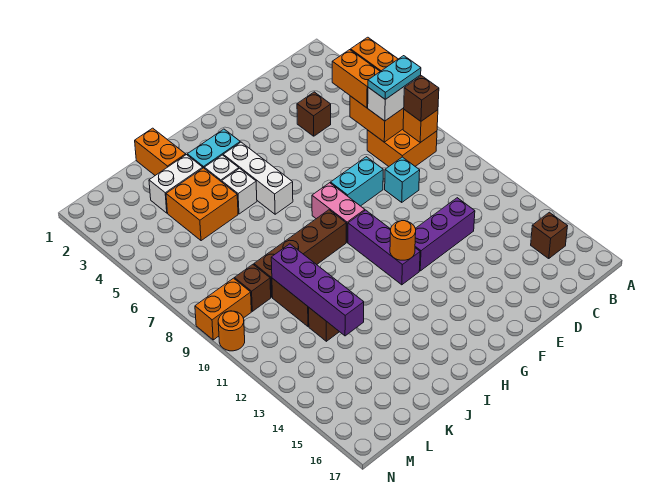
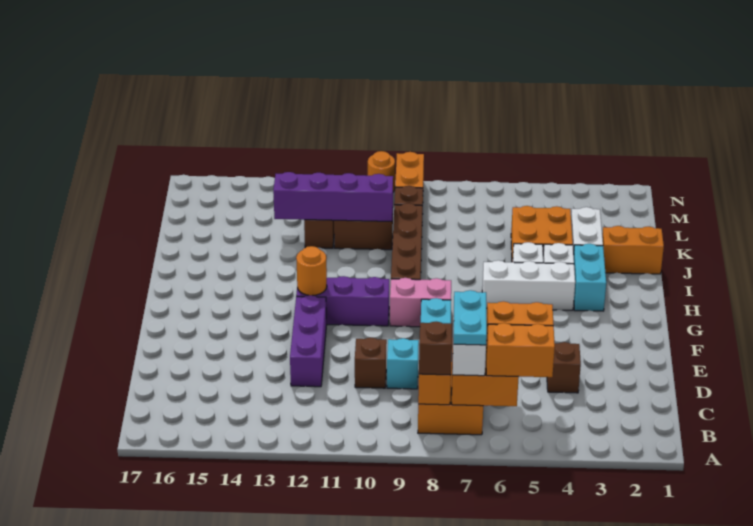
brown 1x1 brick [531,212,567,258] -> brown 1x1 brick moved to [355,338,387,388]

